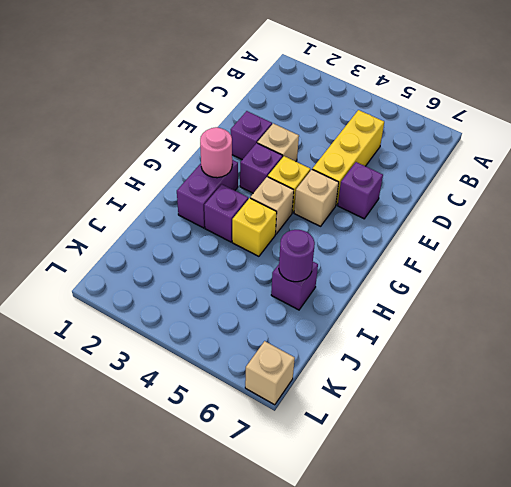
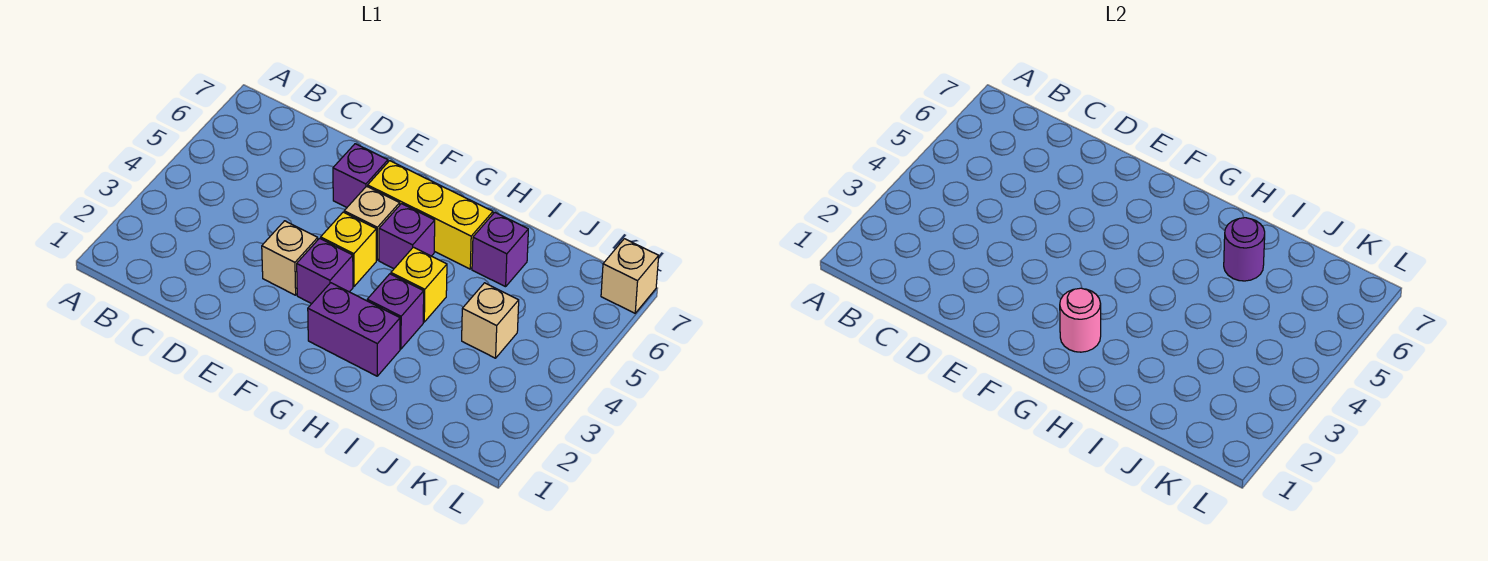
yellow 1x3 brick [312,110,384,205] -> yellow 1x3 brick moved to [368,161,493,269]
purple 1x1 brick [231,111,272,160] -> purple 1x1 brick moved to [379,204,435,269]
tan 1x1 brick [250,177,294,234] -> tan 1x1 brick moved to [462,283,519,358]

